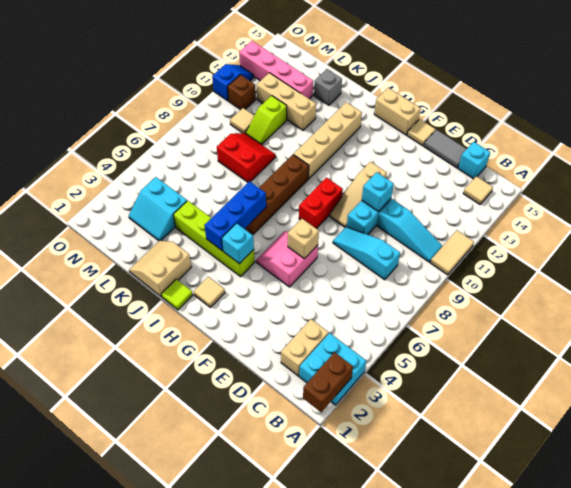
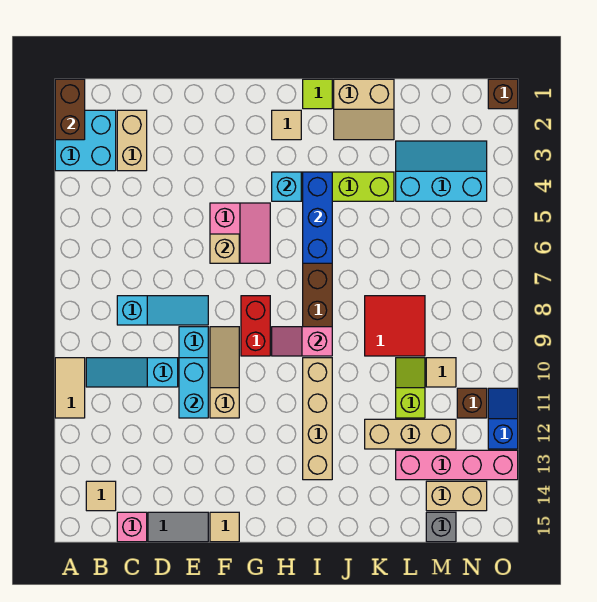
cyan 1x1 brick [458,142,490,179] -> pink 1x1 brick [117,512,147,542]
cyan 1x1 brick [362,172,394,212] -> cyan 1x2 brick [179,358,208,418]
tan 1x2 brick [374,88,421,135] -> tan 1x2 brick moved to [426,481,487,511]
none -> pink 1x2 slope [272,327,332,356]
tan 2x2 slope [129,241,191,297] -> tan 2x2 slope turned to [334,79,394,140]
red 2x2 slope [217,133,276,182] -> red 2x2 tile [365,296,425,356]
grey 1x1 brick [314,69,342,105] -> grey 1x1 brick moved to [426,512,456,542]
cyan 2x2 slope [129,177,187,241] -> cyan 2x3 slope [396,141,487,201]
none -> brown 1x1 brick [488,79,518,109]
blue 1x2 slope [212,64,254,101] -> blue 1x2 slope turned to [488,388,518,449]

